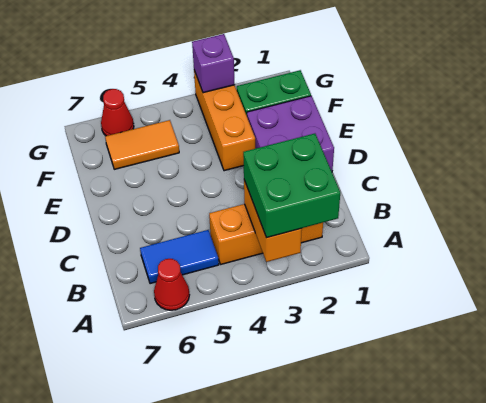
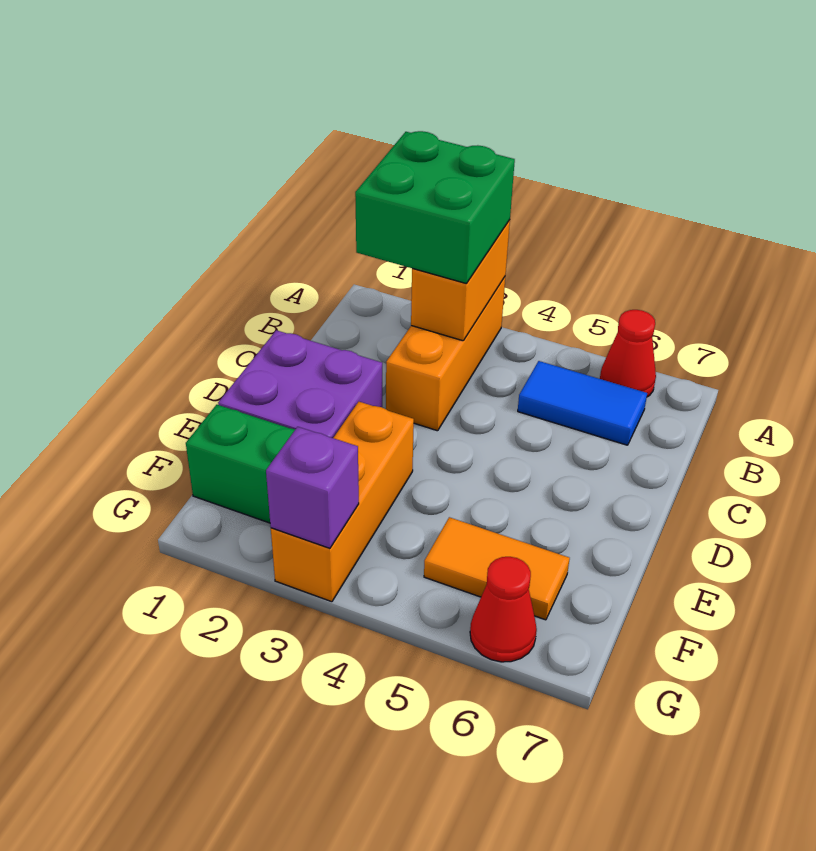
orange 1x3 brick [209,204,323,264] -> orange 1x3 brick turned to [386,277,505,431]

